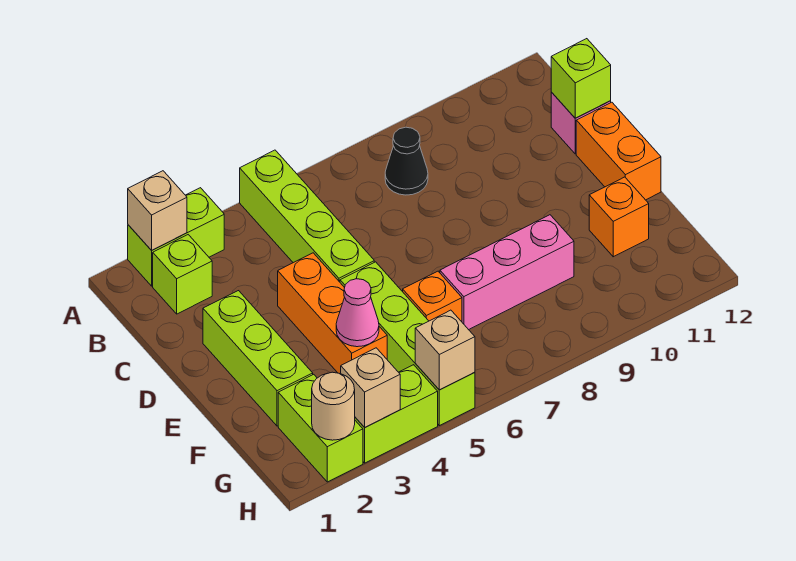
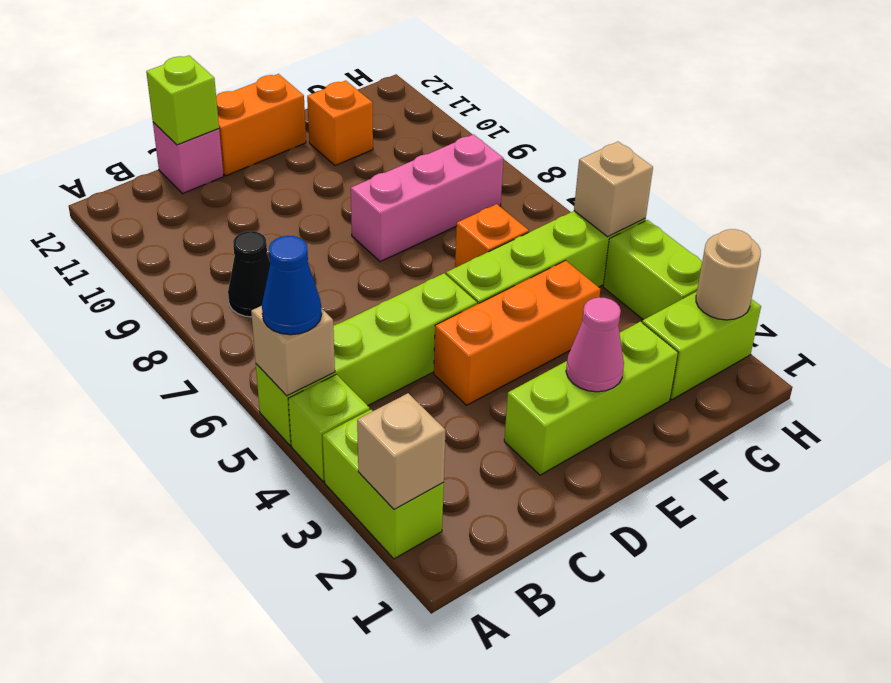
none -> blue 1x1 cone [262,236,322,335]
lime 1x1 brick [153,235,212,314] -> lime 1x1 brick moved to [288,374,370,482]
pink 1x1 cone [336,279,379,347] -> pink 1x1 cone moved to [566,297,624,392]
pink 1x3 brick [440,215,574,330] -> pink 1x3 brick turned to [351,134,503,262]
tan 1x1 brick [341,348,400,427] -> tan 1x1 brick moved to [251,306,335,396]

